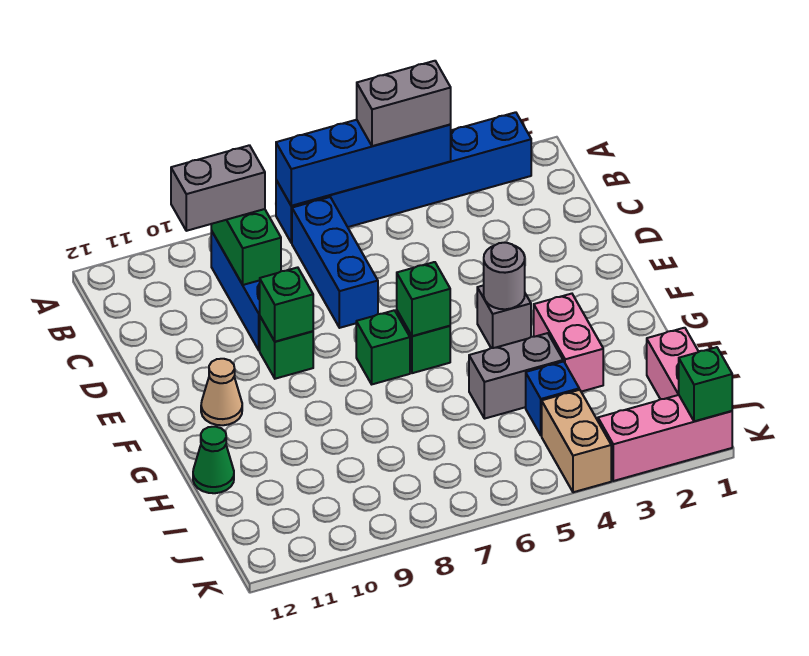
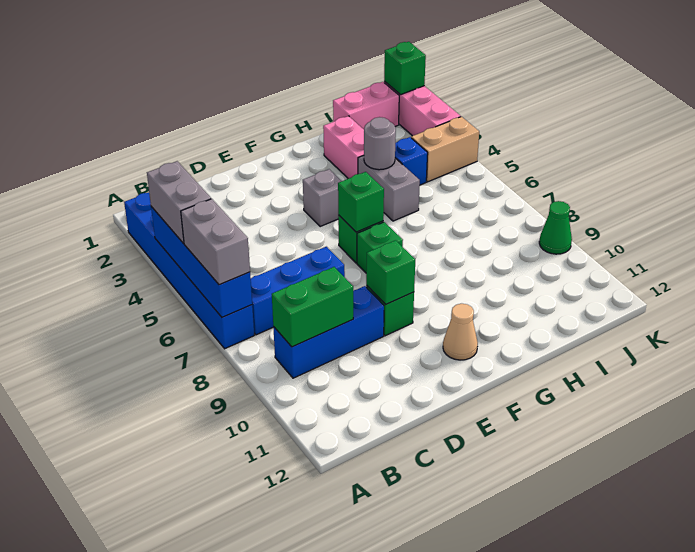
grey 1x2 brick [171,145,265,231] -> grey 1x2 brick moved to [181,199,250,285]
grey 1x1 round brick [484,243,525,309] -> grey 1x1 round brick moved to [364,117,396,170]
pink 1x2 brick [534,294,603,392] -> pink 1x2 brick turned to [323,116,364,179]
green 1x1 cone [193,427,234,493] -> green 1x1 cone moved to [539,201,572,254]

